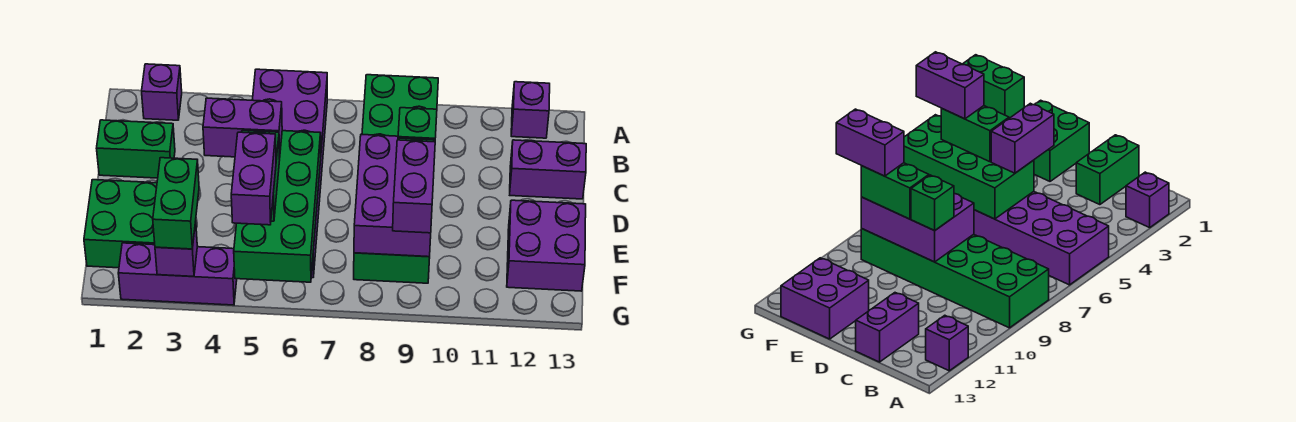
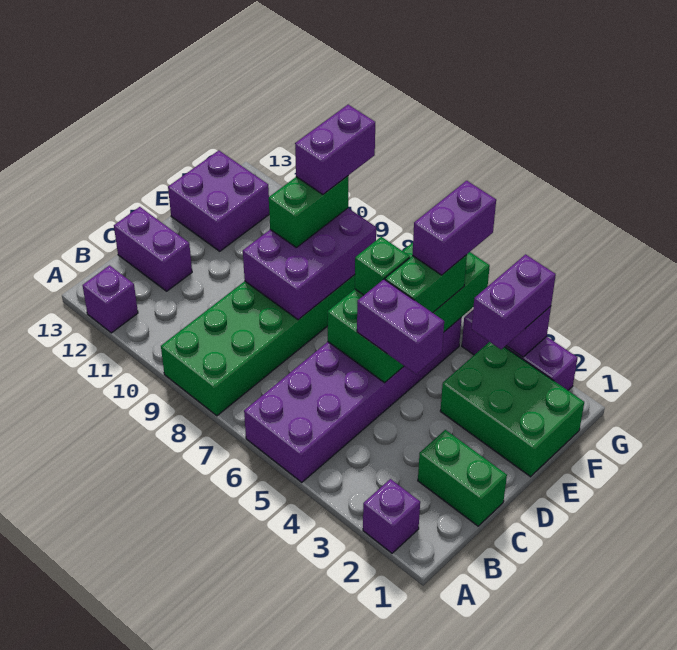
green 1x1 brick [398,108,437,140] -> green 1x1 brick moved to [355,237,410,295]
green 2x2 brick [84,180,157,268] -> green 2x3 brick [440,342,584,477]
green 1x2 brick [153,158,199,249] -> purple 1x2 brick [472,254,556,349]

